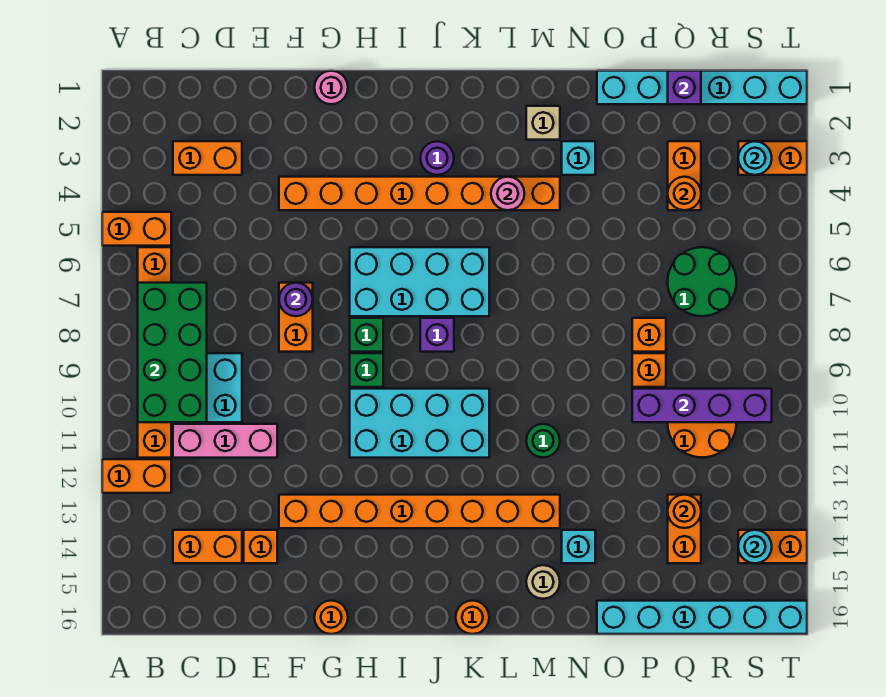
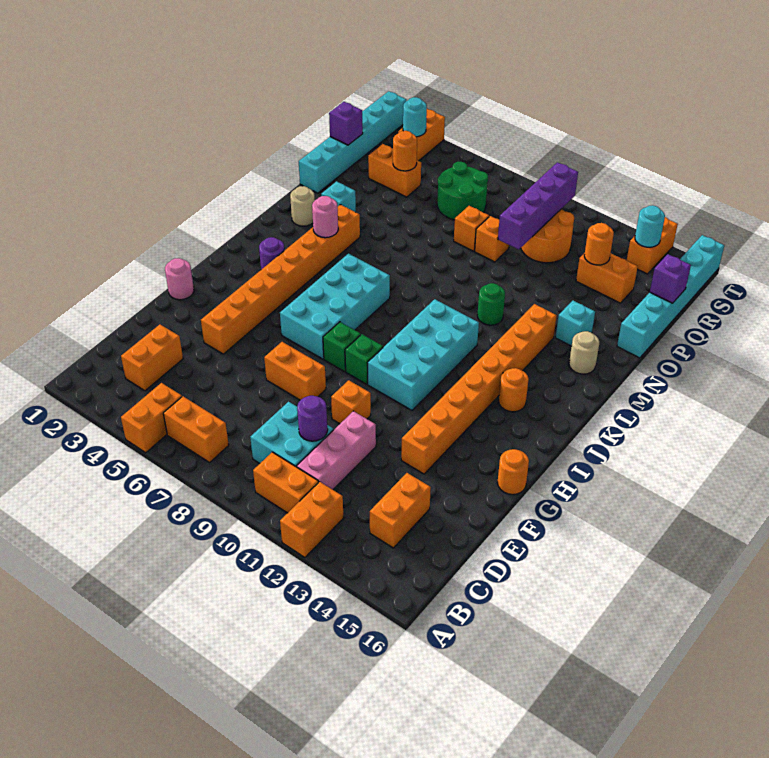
green 2x4 brick [138,283,207,422] -> none
orange 1x1 brick [244,530,277,563] -> orange 1x1 brick moved to [331,380,371,424]
purple 1x1 round brick [279,283,313,316] -> purple 1x1 round brick moved to [297,396,328,441]
purple 1x1 brick [420,318,454,352] -> purple 1x1 brick moved to [650,254,691,303]
orange 1x1 round brick [456,601,489,634] -> orange 1x1 round brick moved to [499,368,529,412]
tan 1x1 brick [526,106,560,140] -> tan 1x1 round brick [290,186,315,226]

